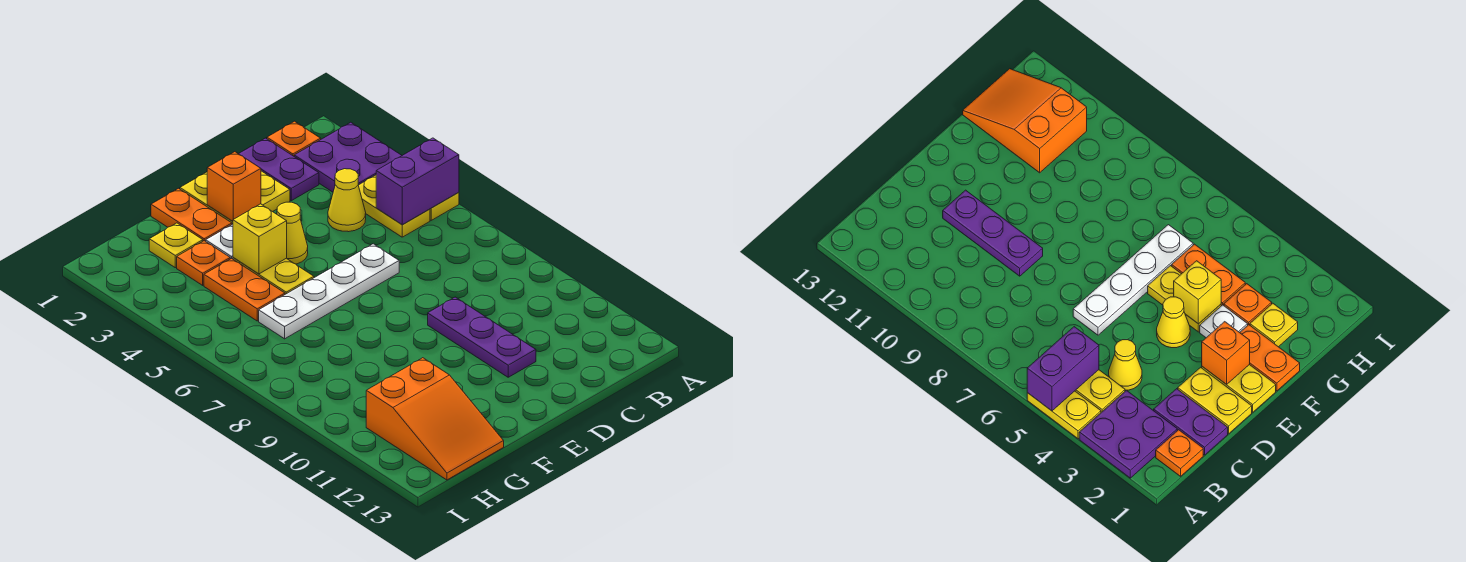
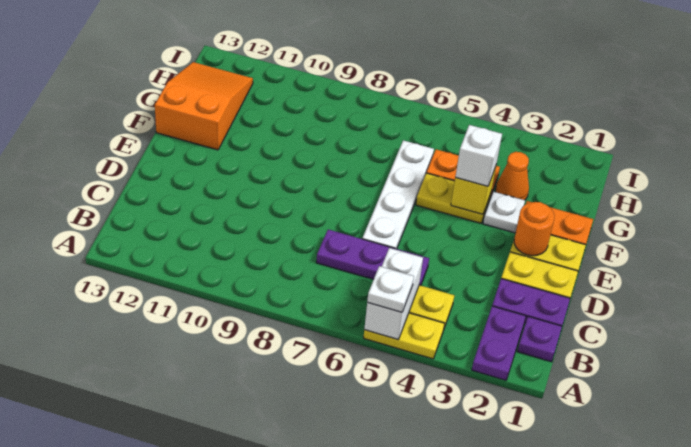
purple 2x2 plate [294,122,402,192] -> purple 1x2 plate [472,306,526,380]
purple 1x2 brick [376,138,459,225] -> white 1x2 brick [364,248,423,340]
none -> white 1x1 plate [367,266,414,312]
orange 1x1 plate [267,121,321,156] -> purple 1x1 plate [517,316,562,362]
yellow 1x1 cone [328,169,366,232] -> none
purple 1x3 plate [428,297,536,377] -> purple 1x3 plate moved to [316,229,429,285]
orange 1x1 brick [207,152,261,221] -> orange 1x1 round brick [514,202,554,256]
yellow 1x1 cone [277,202,308,264] -> none
none -> white 1x1 brick [455,125,502,186]
yellow 1x1 plate [149,223,203,268] -> none
orange 1x1 plate [177,241,230,285] -> orange 1x1 cone [496,152,529,200]
orange 2x3 slope [366,358,504,480] -> orange 2x3 slope turned to [155,62,253,150]

